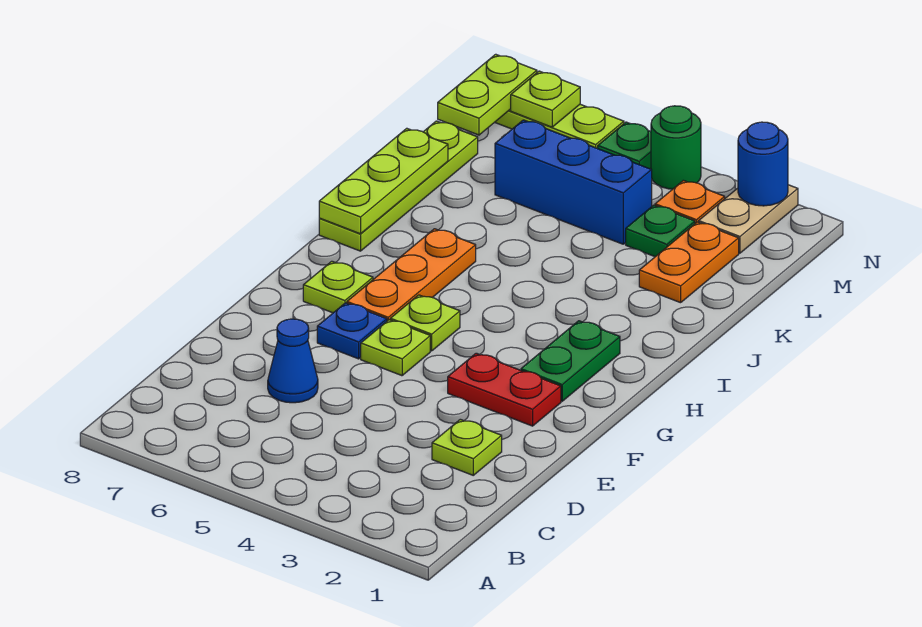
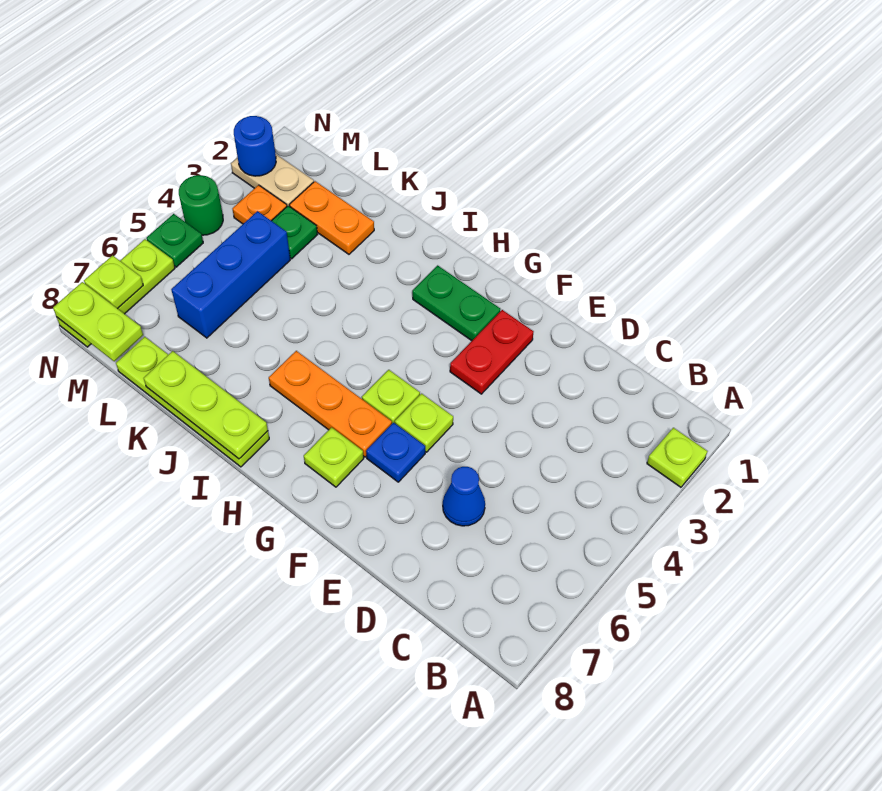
lime 1x1 plate [432,419,502,475] -> lime 1x1 plate moved to [647,428,707,487]

